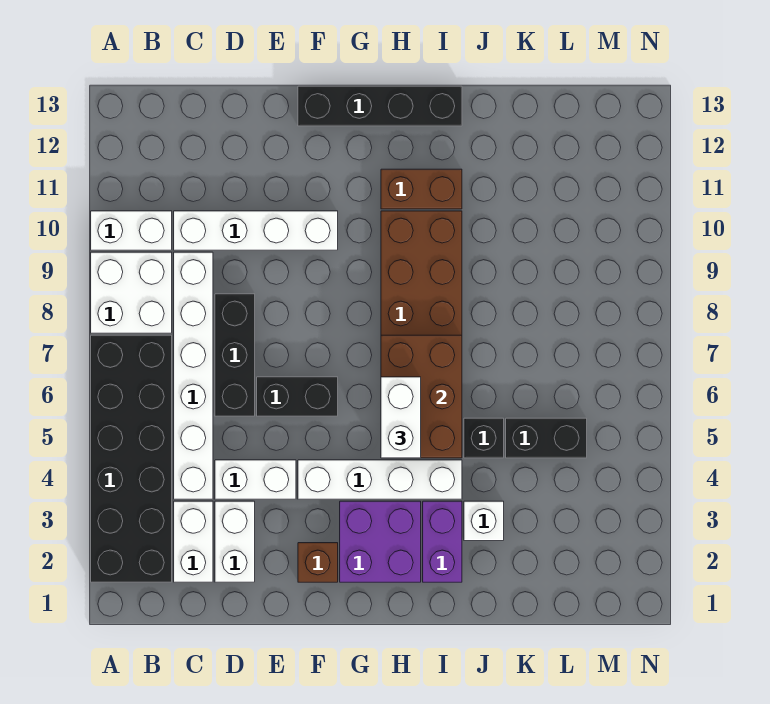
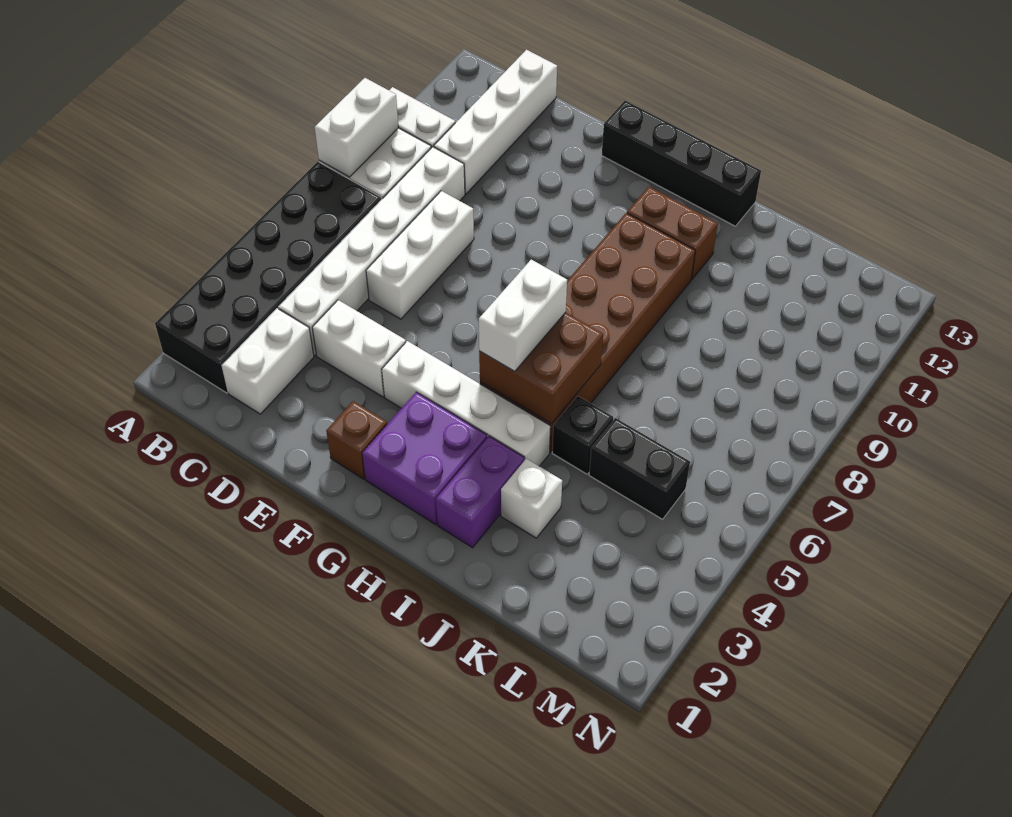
white 1x4 brick [174,211,338,250] -> white 1x4 brick turned to [434,50,557,194]
white 1x2 brick [215,501,255,582] -> white 1x2 brick moved to [315,78,398,177]
black 1x3 brick [215,294,255,416] -> white 1x3 brick [366,191,474,319]
black 1x2 brick [257,377,338,416] -> none
brown 2x3 brick [381,335,462,458] -> brown 2x2 brick [479,312,603,424]

